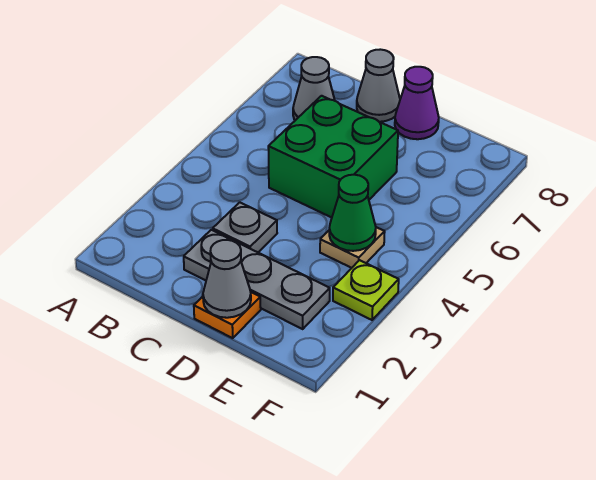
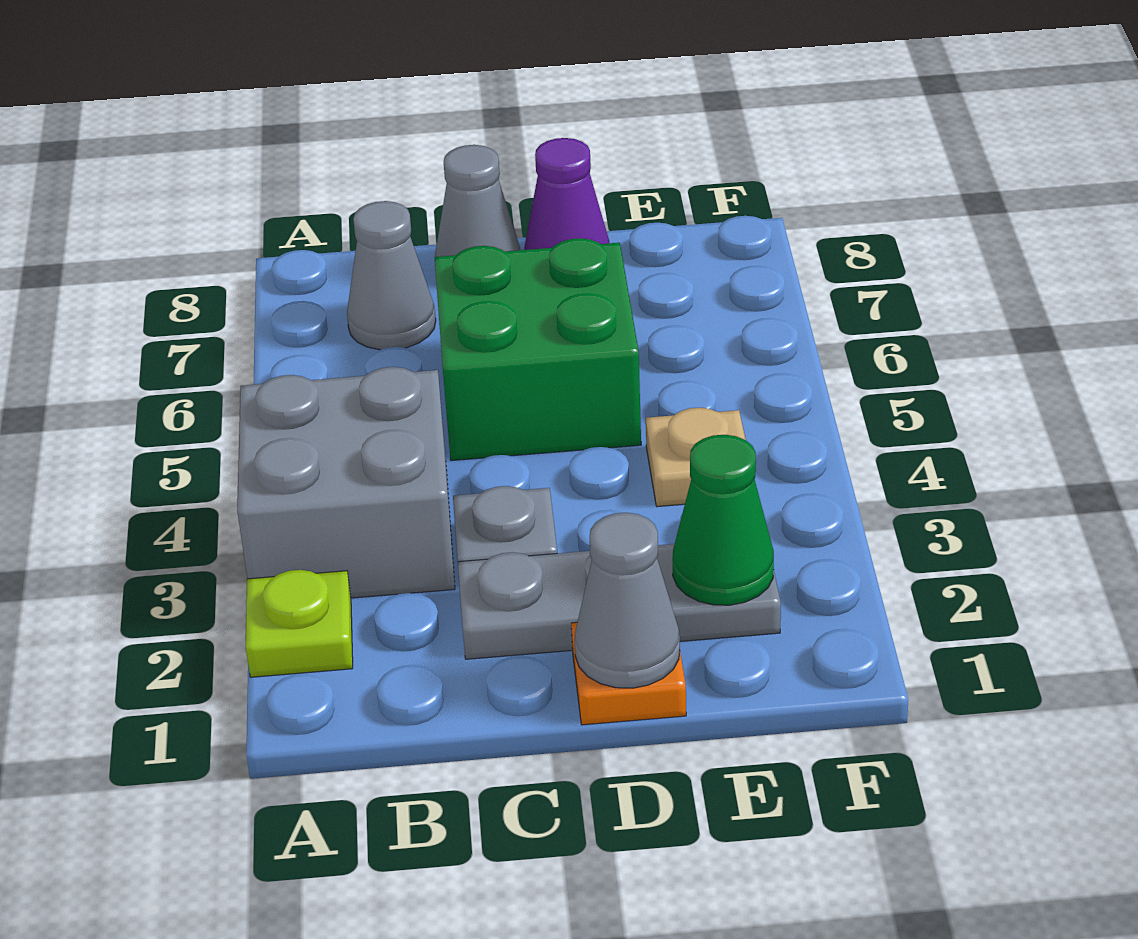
none -> grey 2x2 brick [237,367,455,598]
green 1x1 cone [329,175,376,251] -> green 1x1 cone moved to [672,435,774,605]
lime 1x1 plate [333,260,399,320] -> lime 1x1 plate moved to [246,570,353,677]

